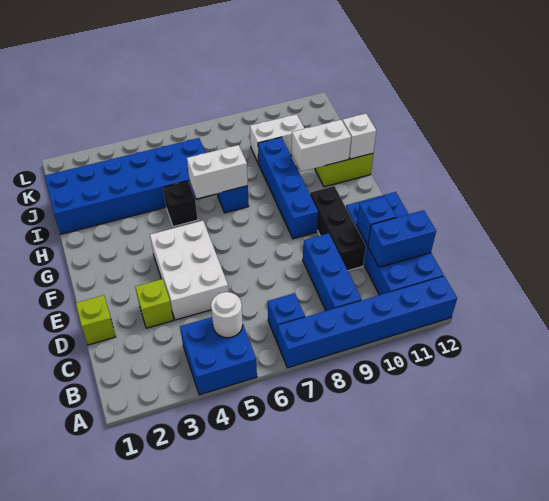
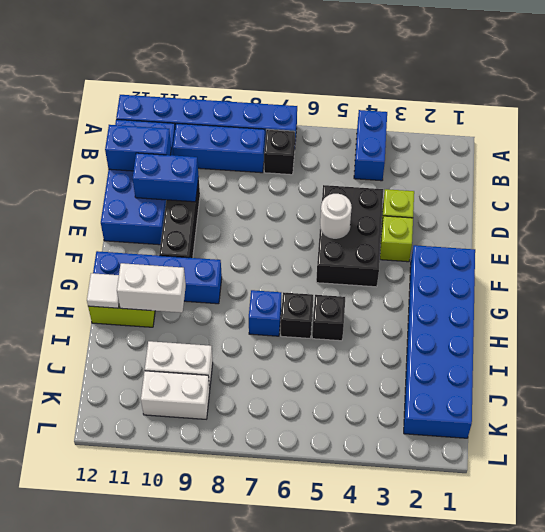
blue 2x2 brick [180,317,257,395] -> blue 1x2 brick [354,110,387,181]
white 1x1 round brick [211,292,243,338] -> white 1x1 round brick moved to [320,194,352,238]
blue 1x1 brick [268,293,305,343] -> black 1x1 brick [264,129,295,175]
blue 1x3 brick [303,233,362,311] -> blue 1x3 brick turned to [173,123,265,173]
lime 1x1 brick [76,295,116,345] -> lime 1x1 brick moved to [380,216,413,262]
white 2x3 brick [150,221,229,320] -> black 2x3 brick [316,185,383,287]
blue 1x1 brick [357,197,396,245] -> blue 1x2 brick [133,153,199,202]
blue 1x4 brick [258,137,318,239] -> blue 1x4 brick turned to [93,251,222,304]
none -> black 1x1 brick [281,292,313,338]
white 1x2 brick [187,145,248,198] -> white 1x2 brick moved to [141,371,210,419]
white 1x1 brick [343,114,376,159] -> white 1x1 tile [87,273,119,308]
blue 2x6 brick [45,138,215,234] -> blue 2x6 brick turned to [404,245,475,438]

